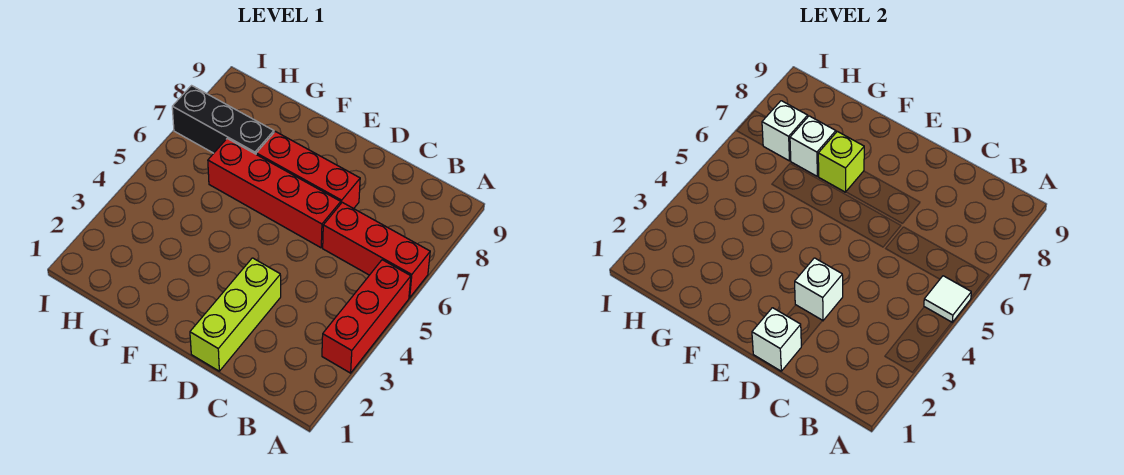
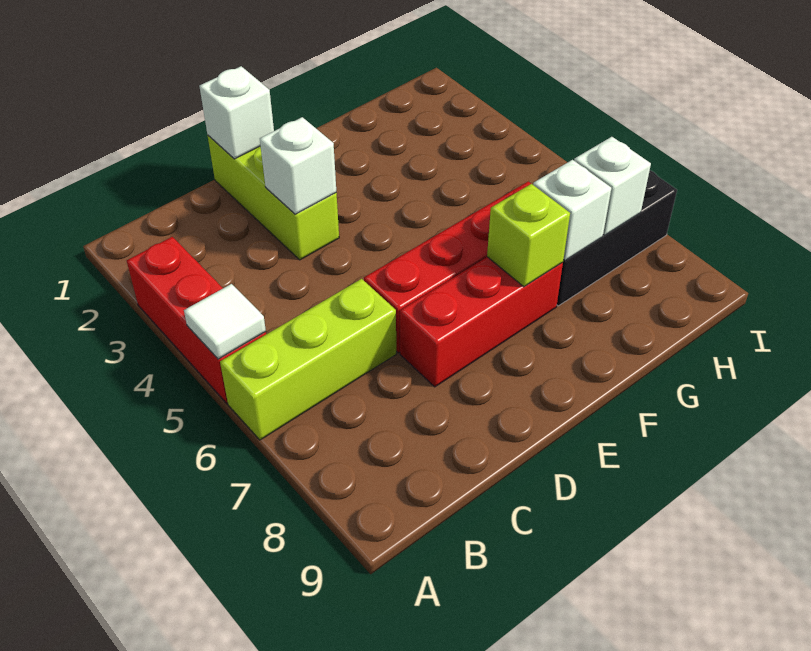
red 1x3 brick [323,202,430,298] -> lime 1x3 brick [220,279,396,440]

